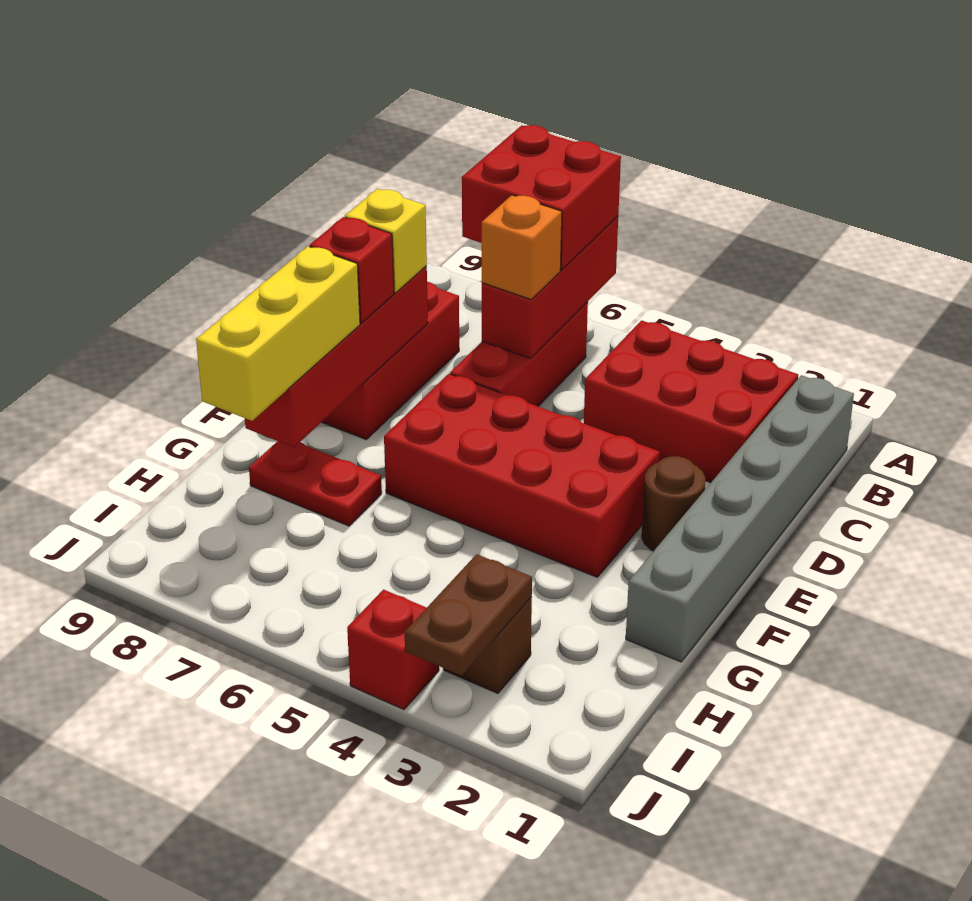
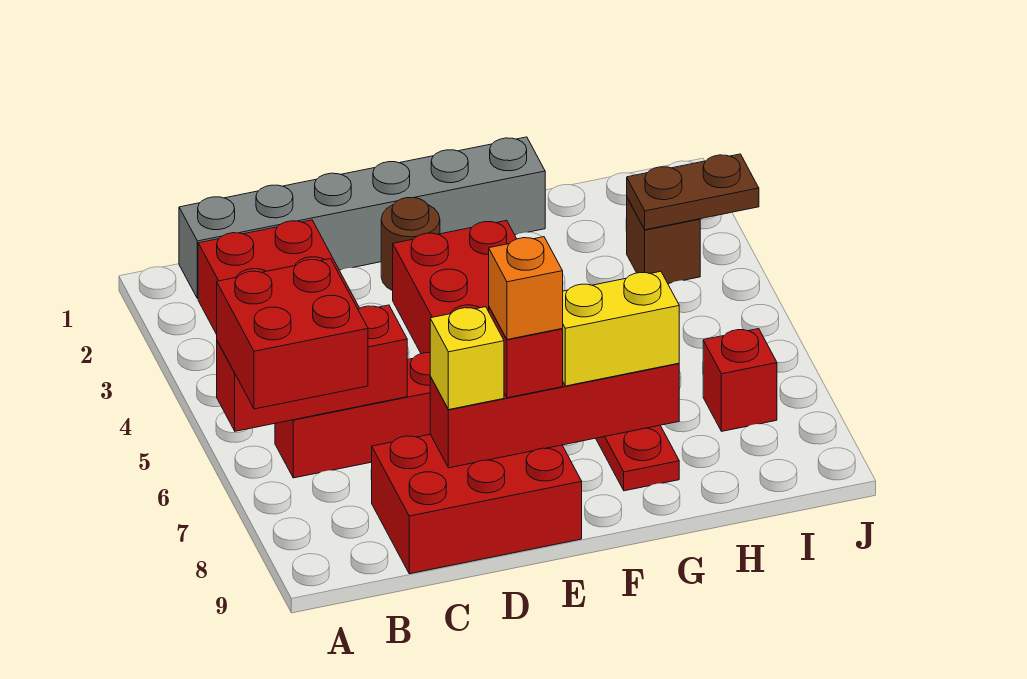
orange 1x1 brick [482,195,562,300] -> orange 1x1 brick moved to [489,237,563,340]
yellow 1x3 brick [196,246,360,421] -> yellow 1x2 brick [562,271,679,386]
red 1x1 brick [347,590,439,710] -> red 1x1 brick moved to [703,329,777,431]

